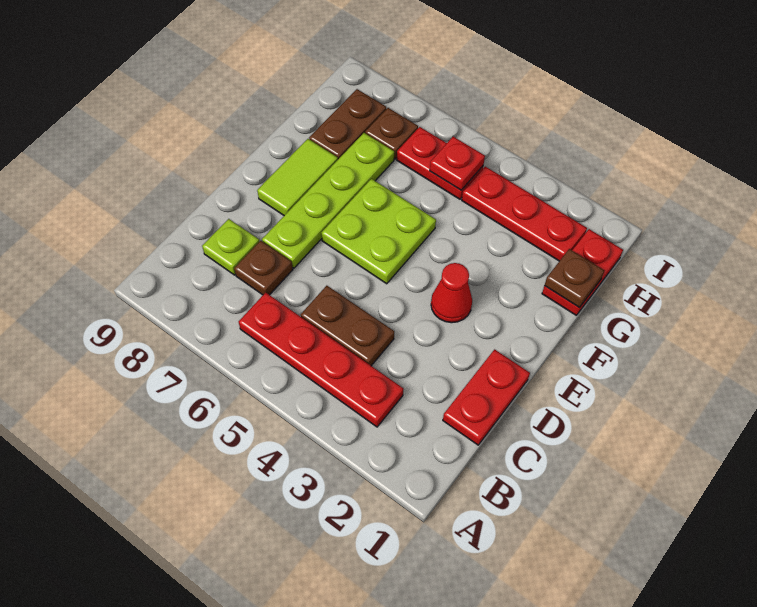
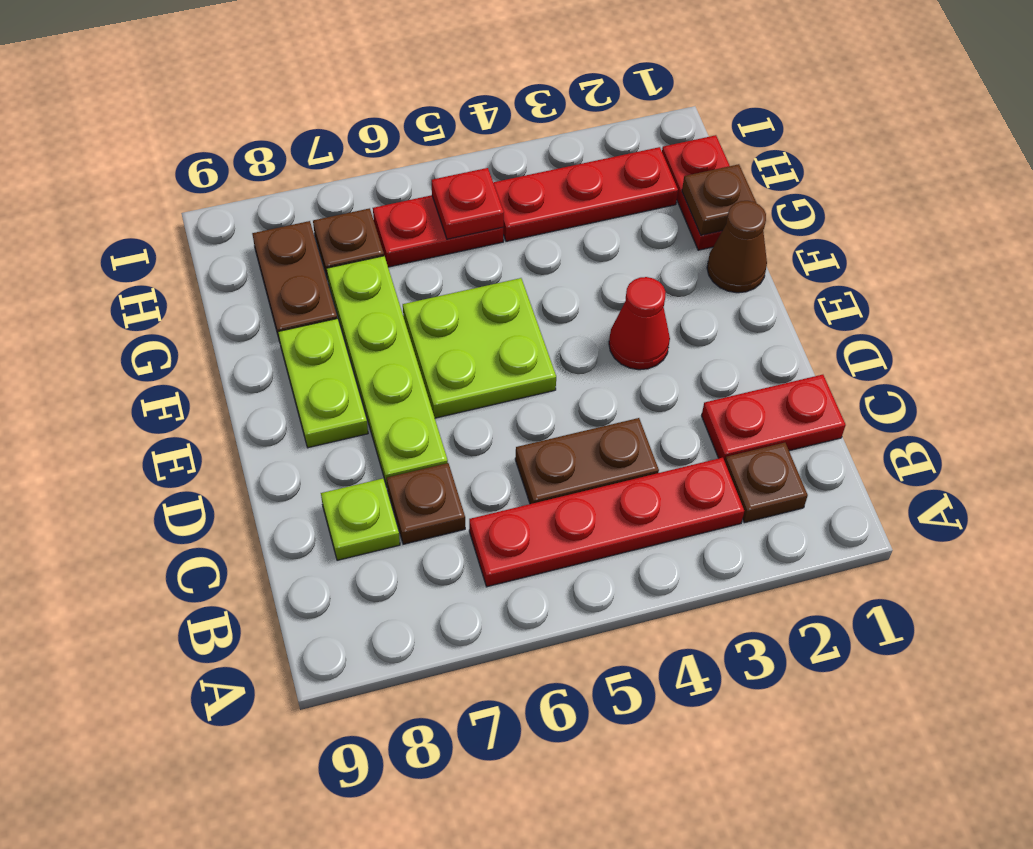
none -> brown 1x1 plate [725,443,808,523]
red 1x2 plate [443,349,530,445] -> red 1x2 plate turned to [702,375,846,461]
lime 1x2 tile [257,139,338,216] -> lime 1x2 plate [278,319,368,448]
none -> brown 1x1 cone [707,201,767,293]

